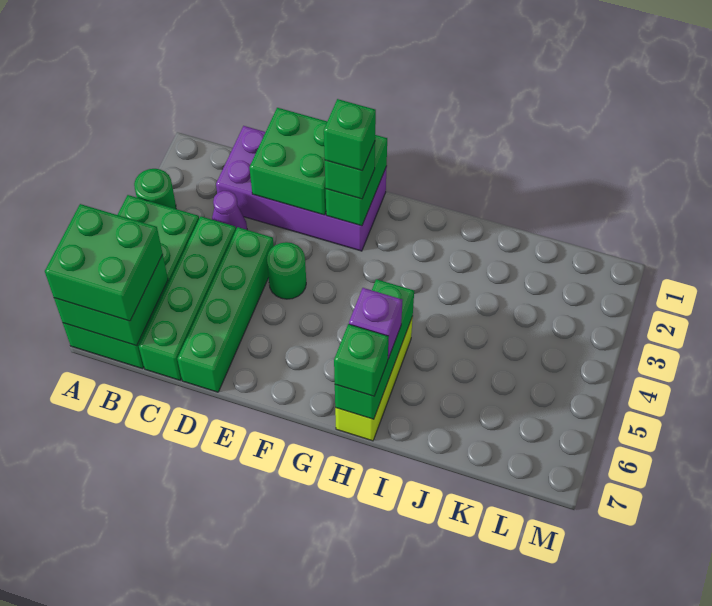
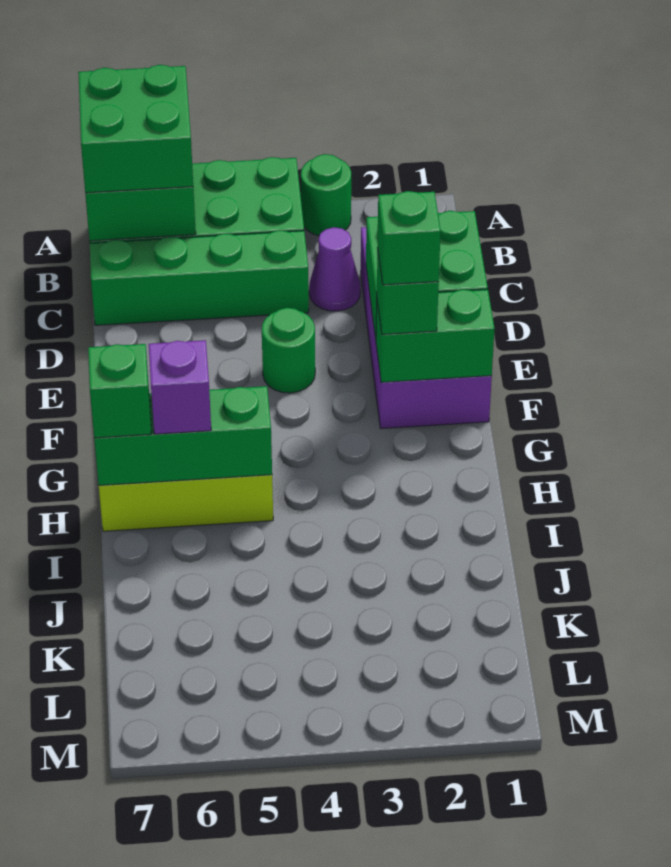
green 1x4 brick [177,227,274,392] -> none

